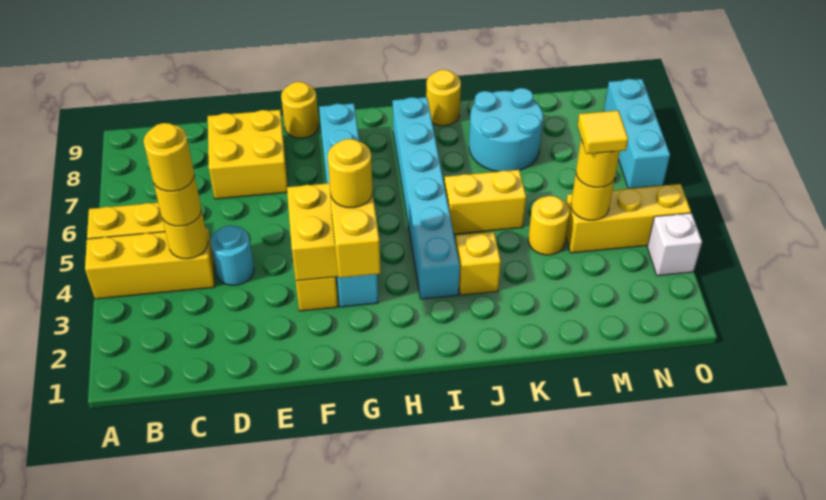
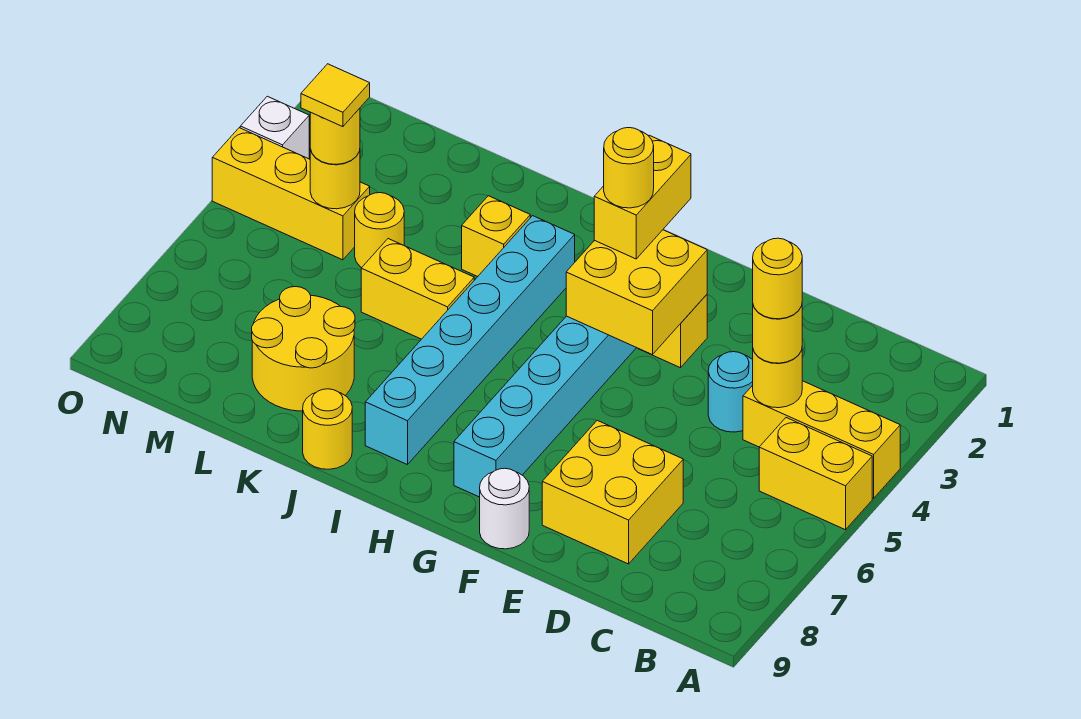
yellow 1x1 round brick [281,82,319,138] -> white 1x1 round brick [480,468,529,549]
cyan 2x2 round brick [469,88,543,172] -> yellow 2x2 round brick [252,287,355,411]
cyan 1x3 brick [604,79,670,189] -> none

